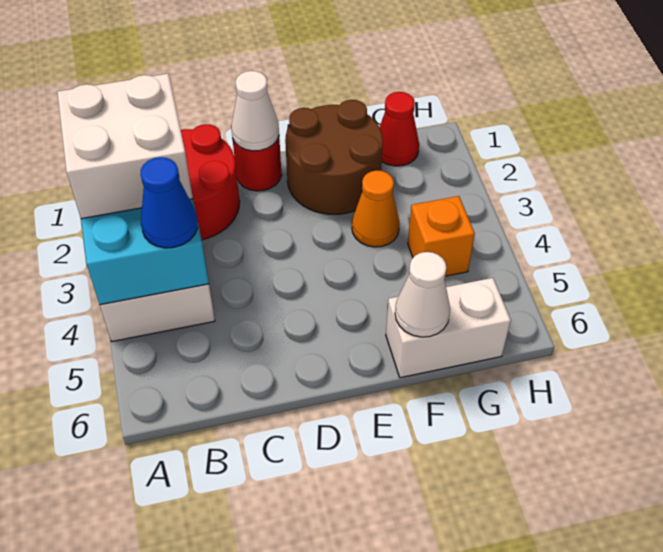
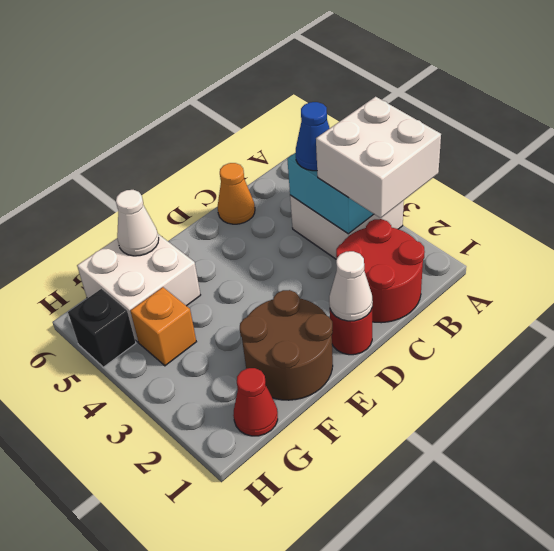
orange 1x1 cone [352,170,400,247] -> orange 1x1 cone moved to [218,163,255,224]
white 1x2 brick [386,278,511,378] -> white 2x2 brick [77,234,200,342]
none -> black 1x1 brick [68,289,136,367]

